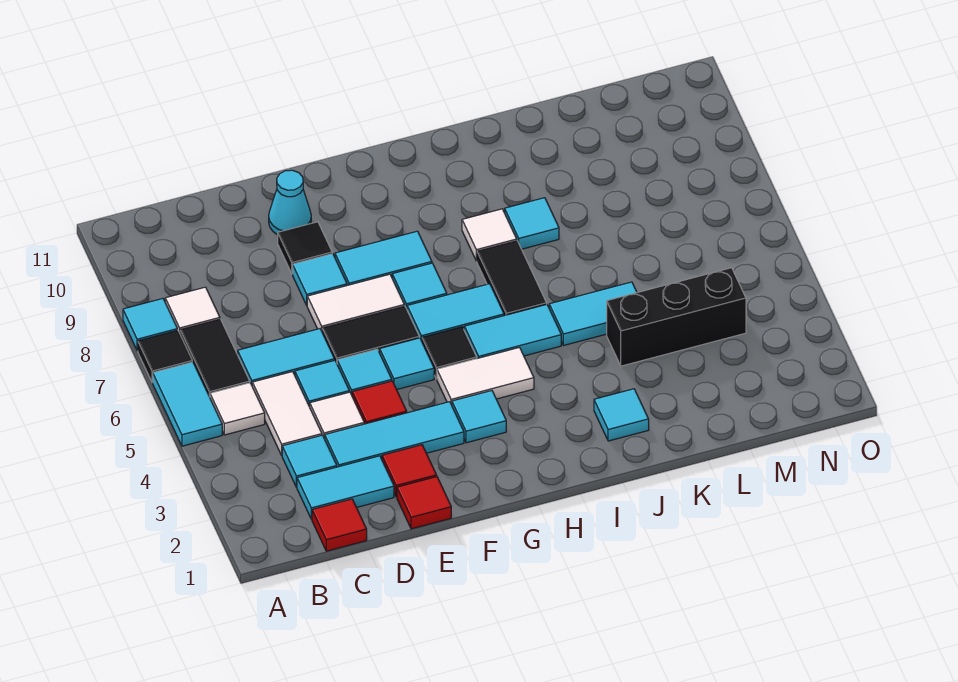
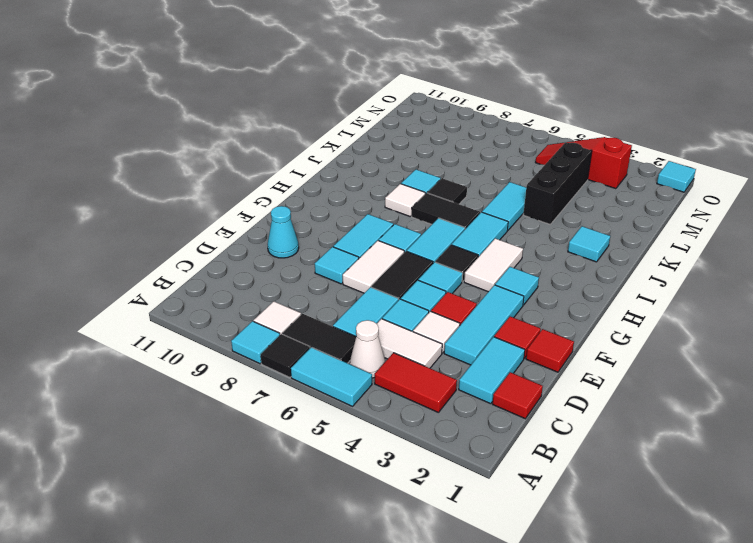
none -> red 1x2 tile [375,353,457,413]
white 1x1 tile [210,383,265,435] -> white 1x1 cone [350,320,385,378]
cyan 1x1 tile [282,435,337,487] -> cyan 1x1 tile moved to [657,161,696,192]
black 1x1 tile [278,222,332,274] -> black 1x1 tile moved to [427,178,467,204]
none -> red 1x3 slope [535,137,632,189]

